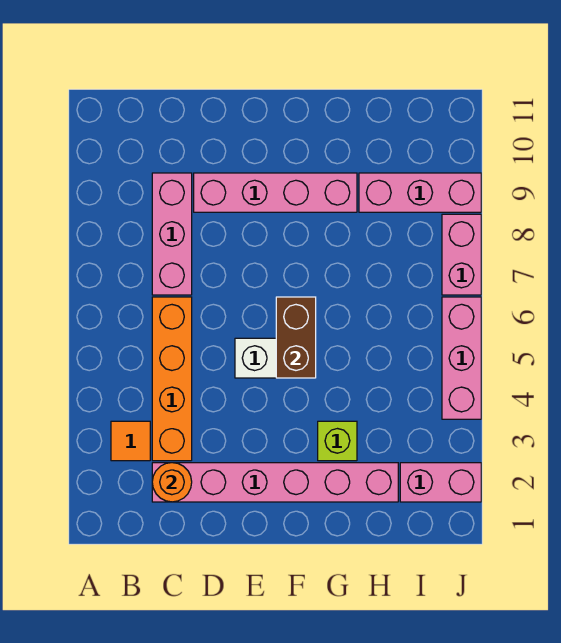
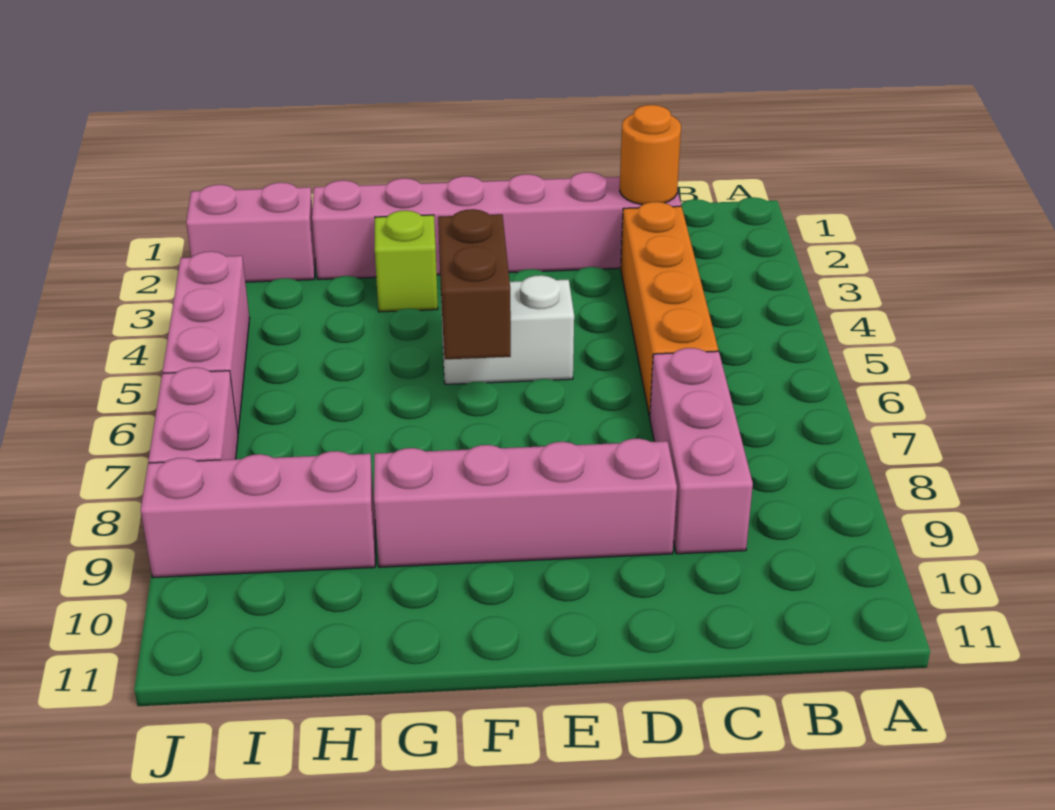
orange 1x1 tile [111,421,150,461] -> none

